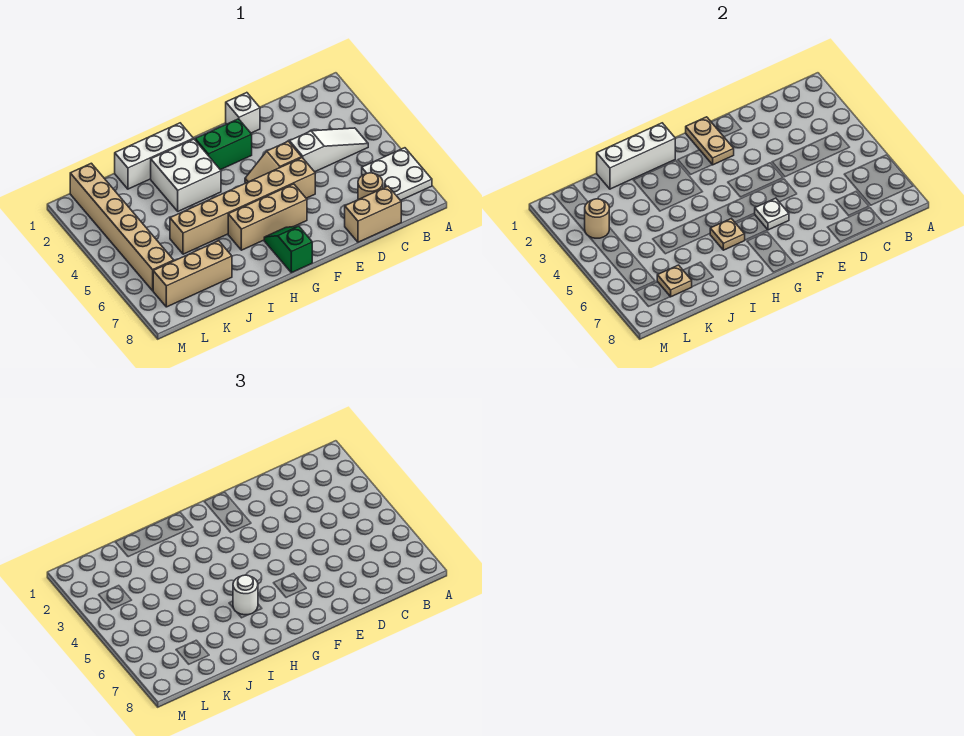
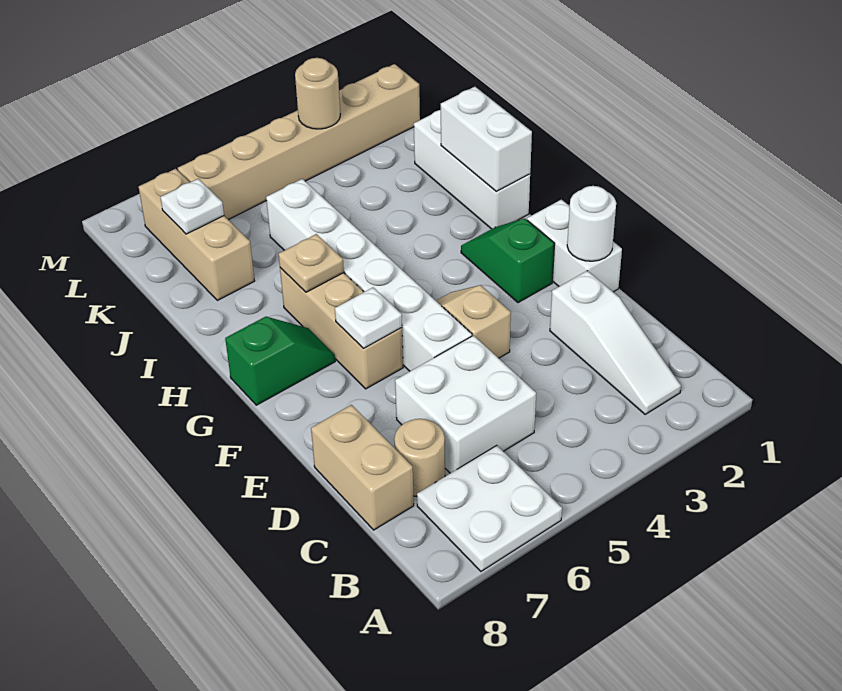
white 1x3 slope [290,128,368,172] -> white 1x3 slope moved to [550,271,681,414]
white 1x1 brick [226,93,260,133] -> white 1x2 brick [527,200,622,292]
tan 1x6 brick [170,158,315,254] -> white 1x6 brick [266,179,472,371]
tan 1x2 plate [686,117,734,165] -> none
green 1x2 brick [195,119,252,170] -> green 1x2 slope [461,218,554,303]
white 1x3 brick [597,123,675,189] -> white 1x2 brick [441,87,532,192]
white 2x2 brick [151,139,221,211] -> white 2x2 brick moved to [395,335,536,473]
white 1x1 round brick [233,575,258,615] -> white 1x1 round brick moved to [567,186,616,261]
tan 1x1 plate [657,265,692,297] -> white 1x1 plate [161,179,224,234]

